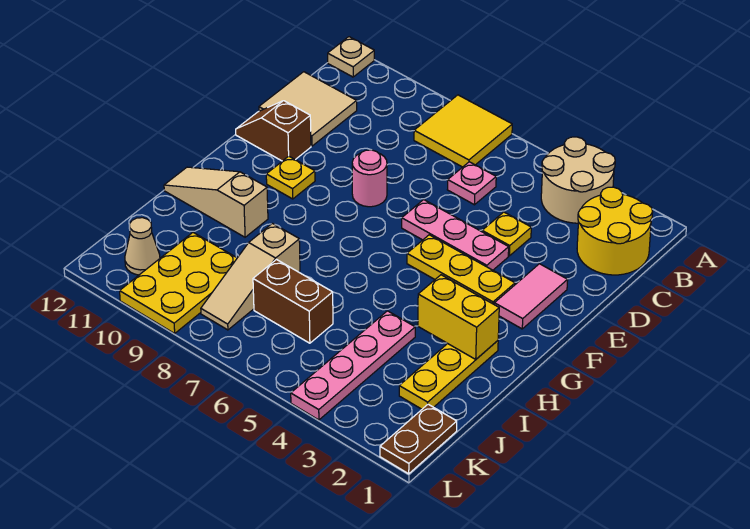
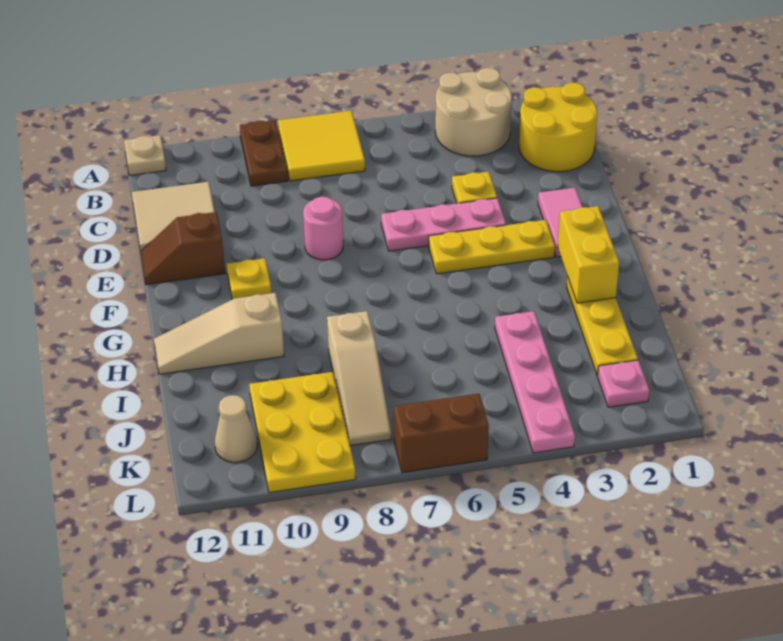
pink 1x1 plate [447,162,496,205] -> pink 1x1 plate moved to [598,360,650,407]
yellow 1x2 brick [418,275,499,359] -> yellow 1x2 brick turned to [558,206,619,303]
brown 1x2 brick [253,260,333,343] -> brown 1x2 brick moved to [394,394,489,473]
brown 1x2 plate [380,404,457,474] -> brown 1x2 plate moved to [240,120,288,186]

